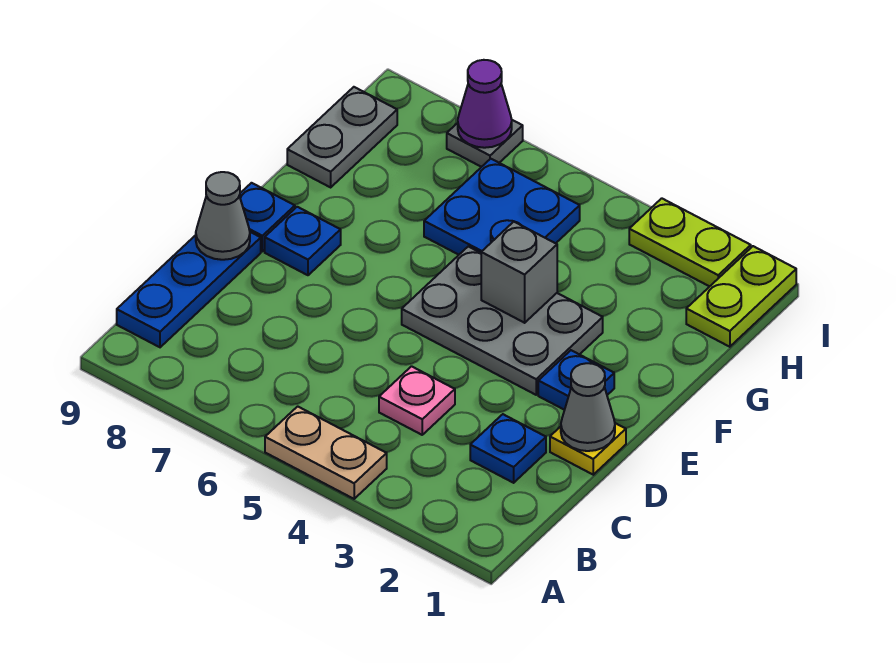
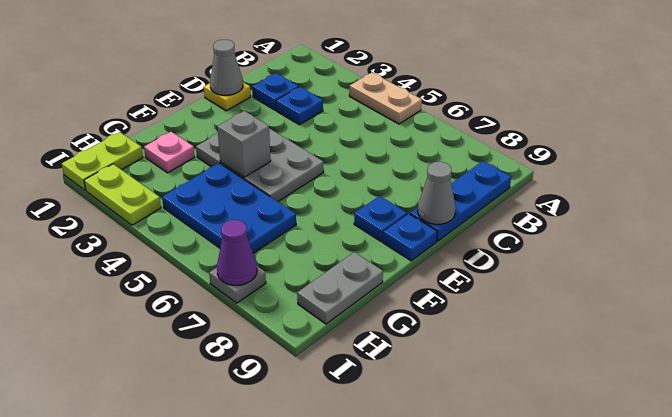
pink 1x1 plate [379,366,455,435] -> pink 1x1 plate moved to [144,132,194,173]
blue 1x1 plate [538,350,614,410] -> blue 1x1 plate moved to [276,87,323,125]
blue 2x2 plate [424,159,580,255] -> blue 2x3 plate [162,163,296,253]

